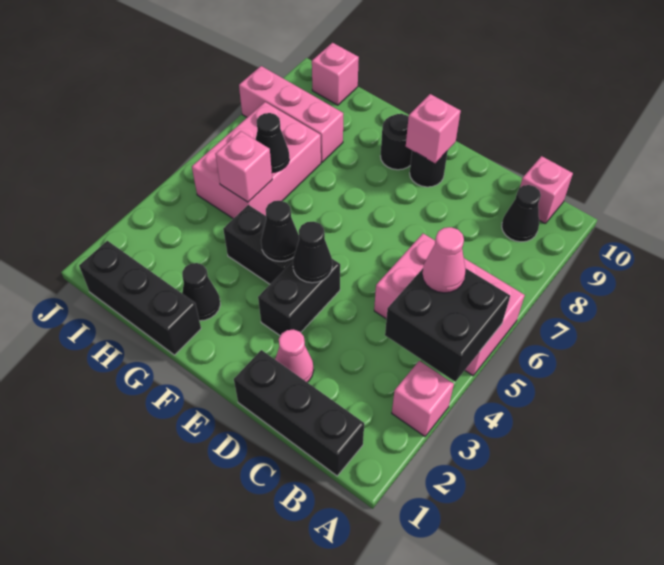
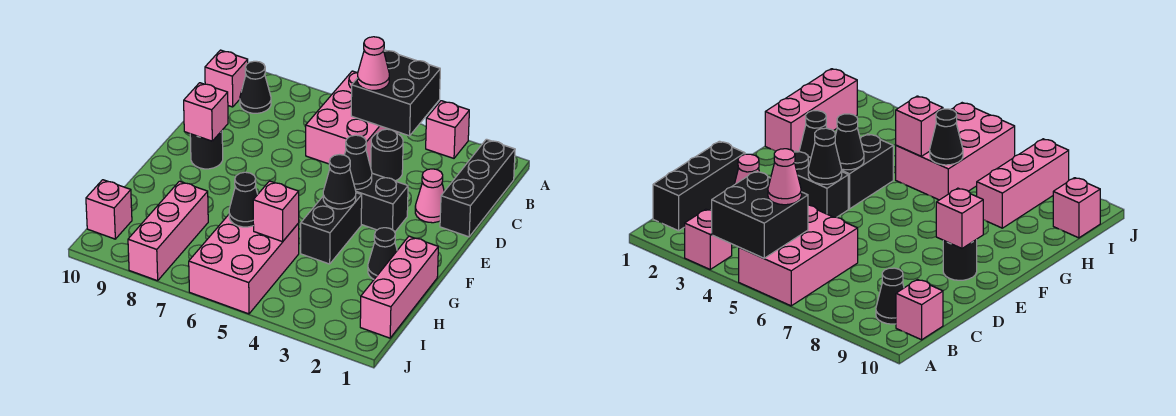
black 1x1 round brick [381,114,412,170] -> black 1x1 round brick moved to [371,129,403,181]
black 1x3 brick [79,241,201,355] -> pink 1x3 brick [360,236,438,338]
pink 2x3 brick [192,102,321,219] -> pink 2x3 brick turned to [189,215,299,314]

